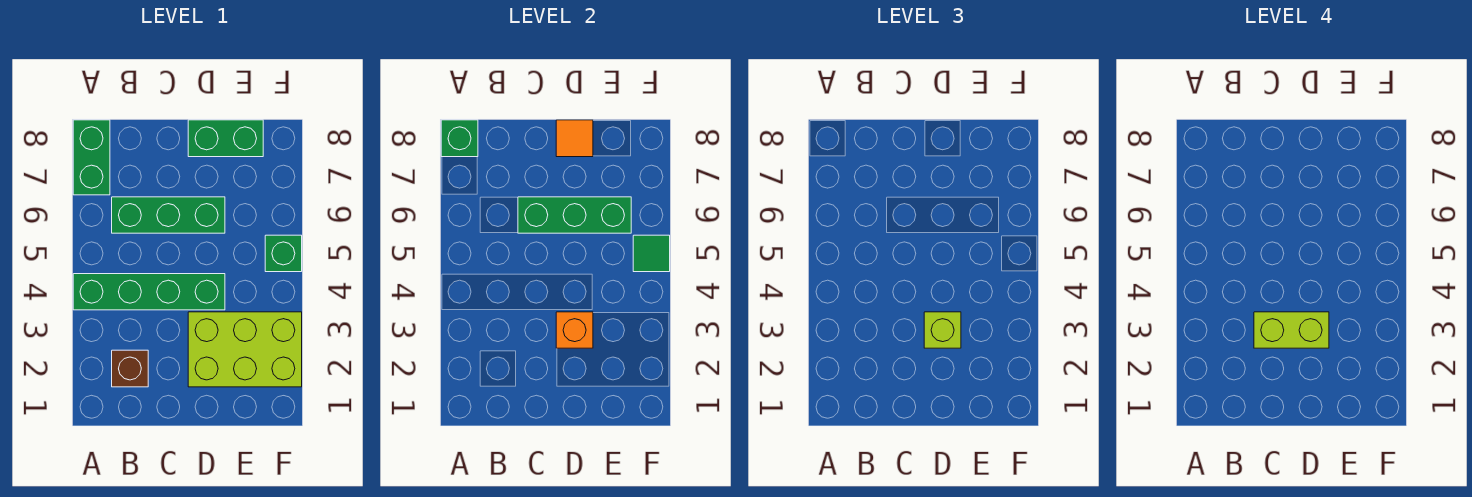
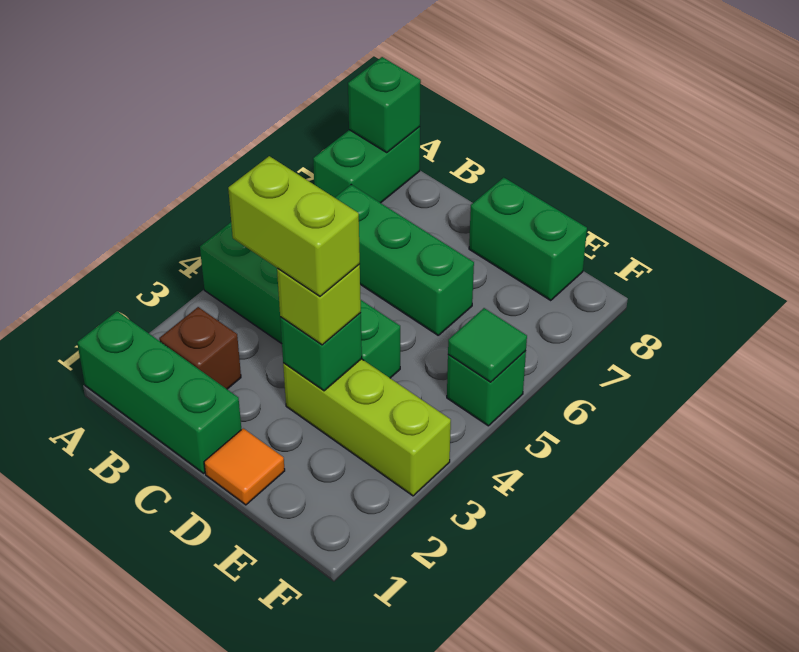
green 1x3 brick [518,197,631,233] -> green 1x3 brick moved to [77,311,241,473]
lime 2x3 brick [188,312,302,387] -> lime 1x3 brick [283,359,451,496]
orange 1x1 brick [556,312,593,348] -> green 1x1 brick [280,313,362,391]
orange 1x1 tile [556,120,593,157] -> orange 1x1 tile moved to [204,428,285,505]

